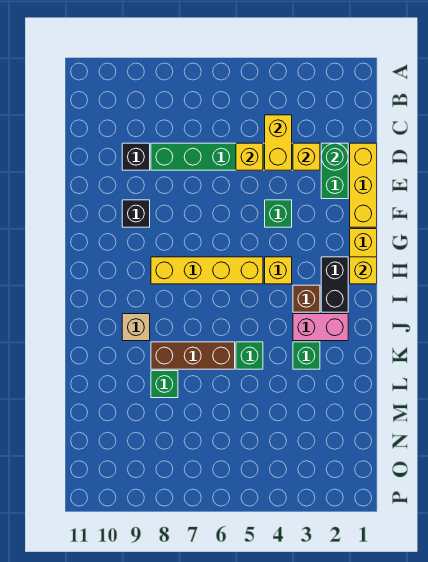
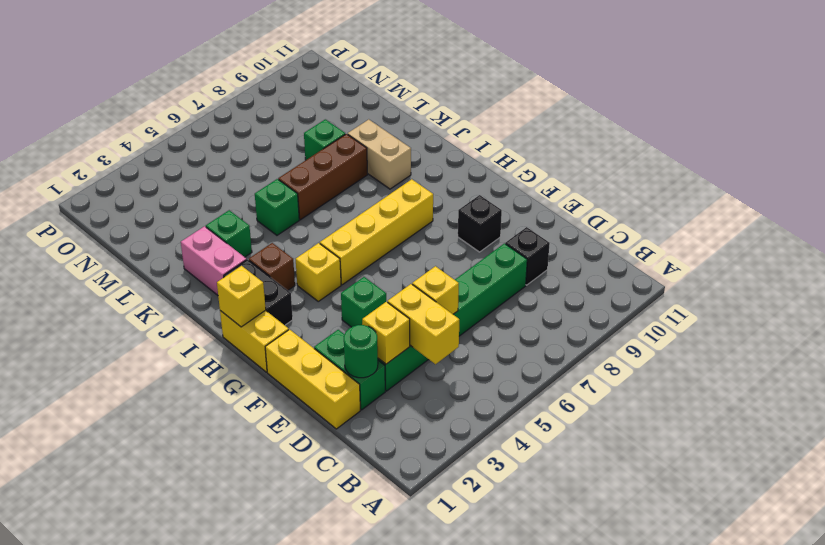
pink 1x2 brick [293,314,348,341] -> pink 1x2 brick turned to [181,226,247,295]
tan 1x1 brick [122,314,150,341] -> tan 1x2 brick [348,119,411,189]

